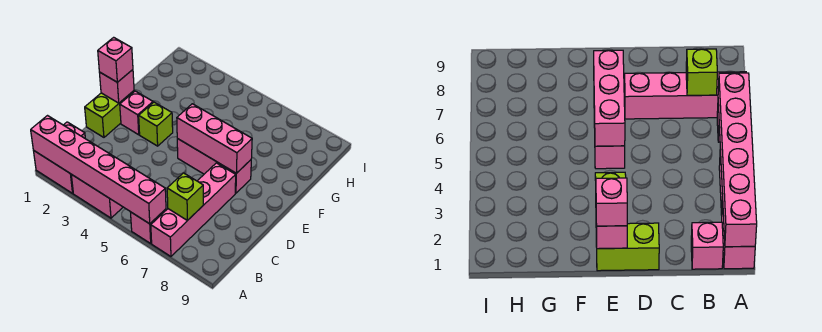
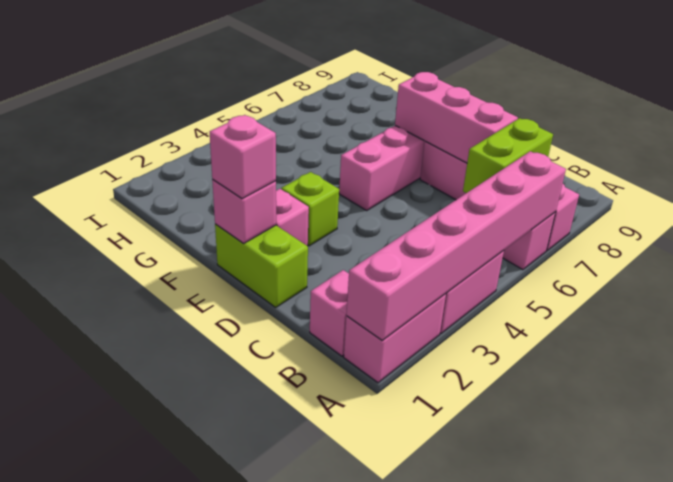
lime 1x1 brick [167,173,203,221] -> lime 1x2 brick [463,118,553,193]
pink 1x3 brick [177,104,252,173] -> pink 1x3 brick turned to [395,72,518,163]

